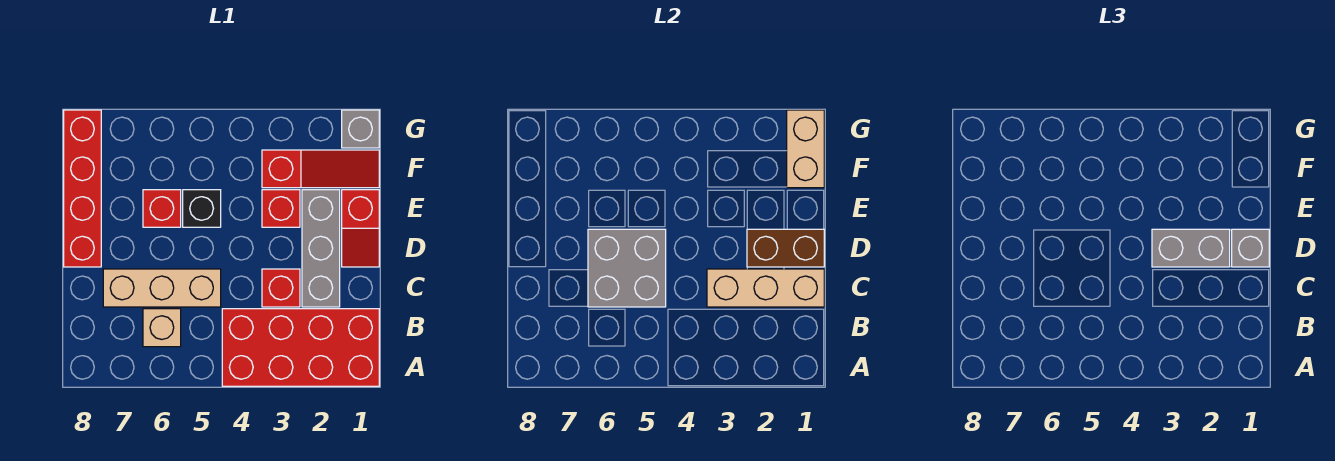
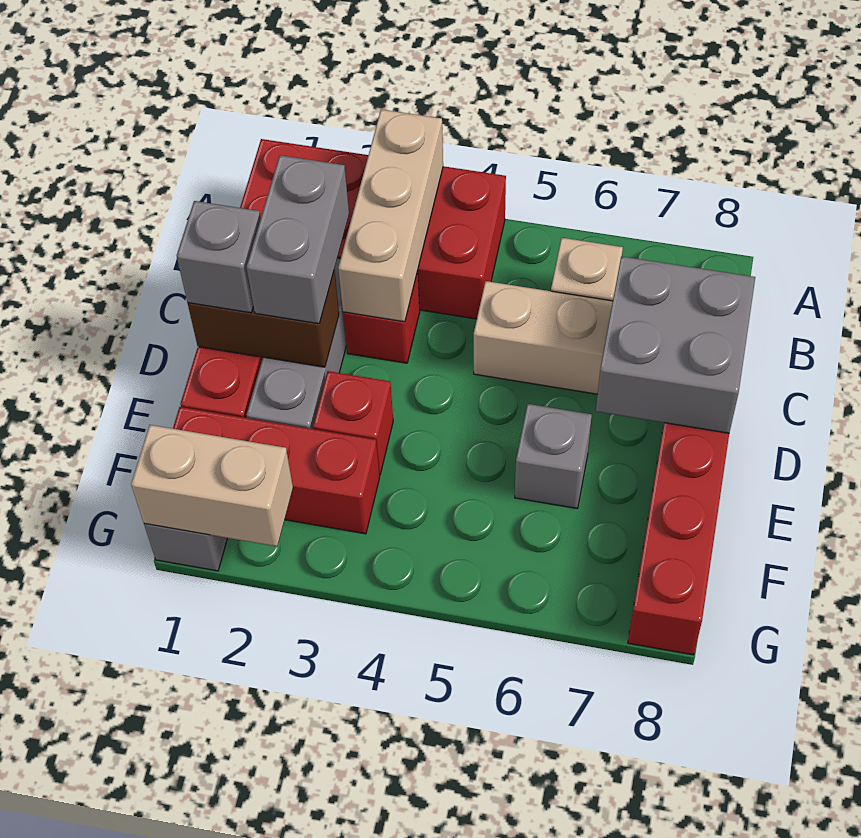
tan 1x3 brick [707,269,824,307] -> tan 1x3 brick turned to [338,109,443,322]
grey 2x2 brick [588,229,666,307] -> grey 2x2 brick moved to [596,256,755,433]
grey 1x2 brick [1152,229,1230,267] -> grey 1x2 brick turned to [246,155,349,324]
black 1x1 brick [183,190,221,227] -> none
red 1x1 brick [143,190,181,227] -> grey 1x1 brick [515,404,592,508]
red 1x3 slope [262,150,379,188] -> red 1x3 brick [173,407,380,534]
tan 1x2 brick [787,110,824,188] -> tan 1x2 brick turned to [131,425,293,547]

